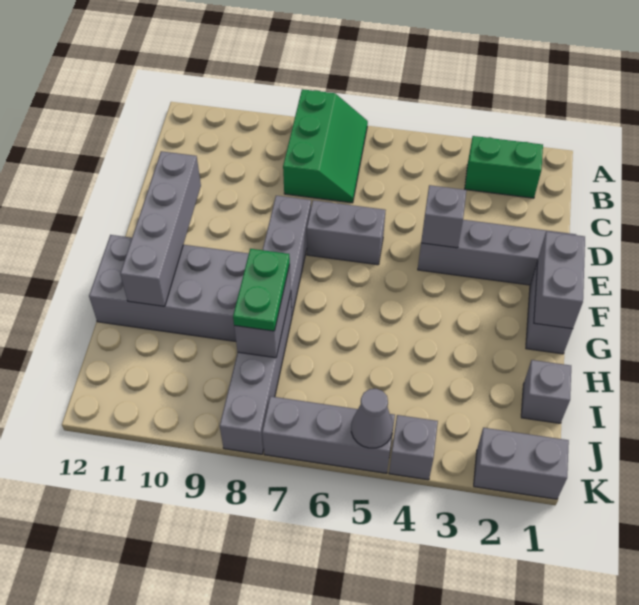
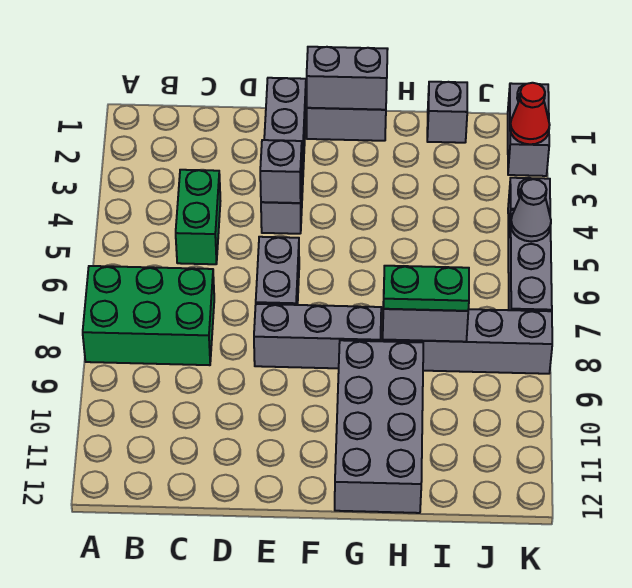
green 2x3 slope [283,89,368,203] -> green 2x3 brick [83,266,214,365]
green 1x2 brick [465,136,543,198] -> green 1x2 brick moved to [176,170,220,264]
grey 1x4 brick [120,151,201,306] -> none
none -> red 1x1 cone [510,83,550,144]

